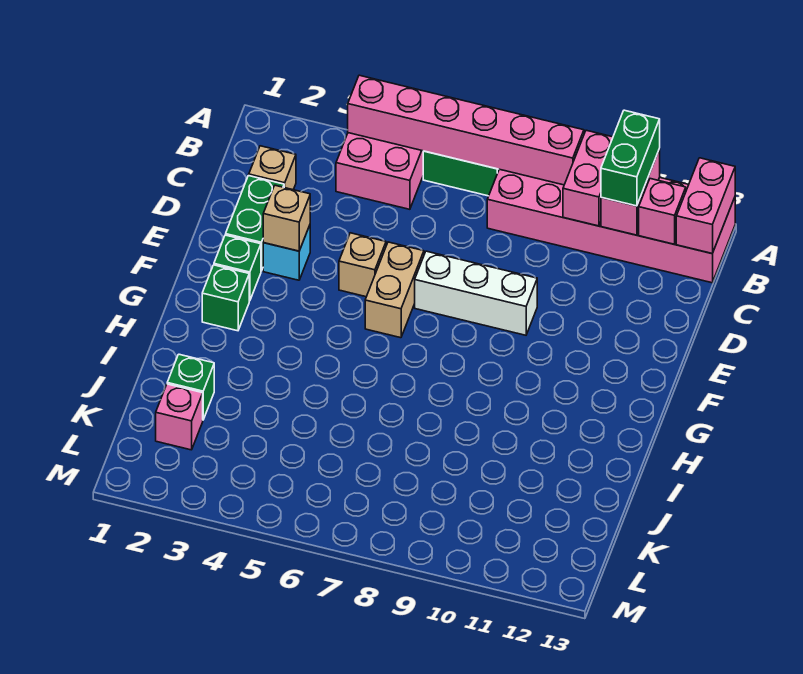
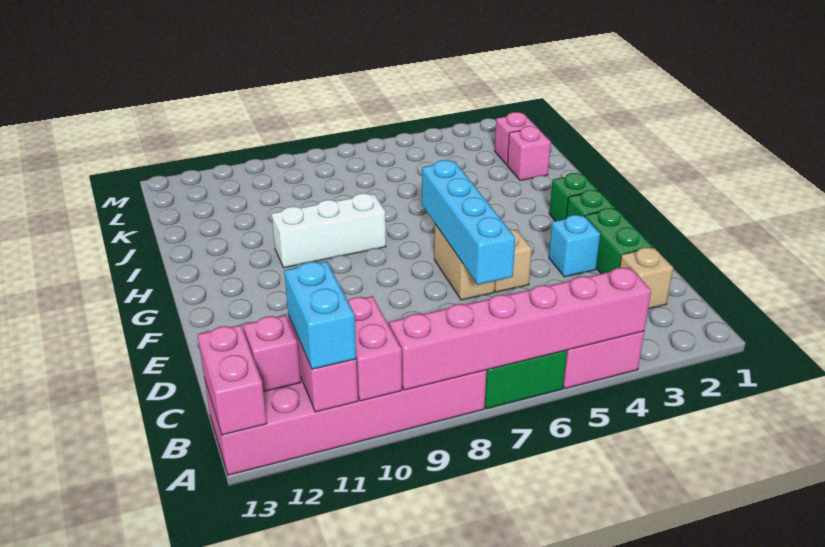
green 1x2 brick [601,110,660,206] -> cyan 1x2 brick [284,261,356,369]
none -> cyan 1x4 brick [422,160,515,285]
tan 1x1 brick [263,185,310,251] -> none
white 1x3 brick [415,251,537,335] -> white 1x3 brick moved to [272,193,386,268]
green 1x1 brick [167,354,214,419] -> pink 1x1 brick [507,126,551,180]

